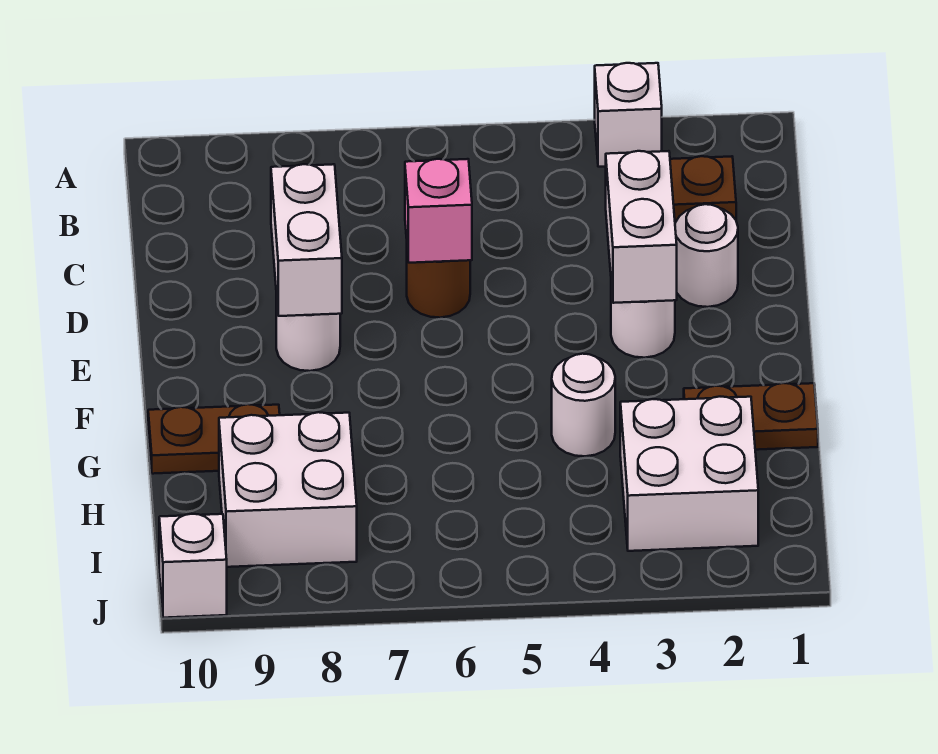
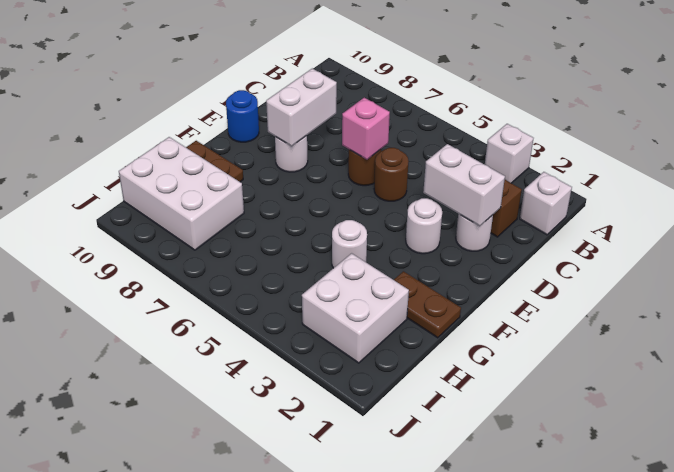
white 1x2 brick [606,151,677,303] -> white 1x2 brick turned to [423,144,505,226]
none -> brown 1x1 round brick [374,148,409,201]
none -> blue 1x1 round brick [226,90,259,142]
white 2x2 brick [219,412,357,567] -> white 2x3 brick [119,137,244,250]
white 1x1 brick [159,514,227,618] -> white 1x1 brick moved to [520,172,572,235]

